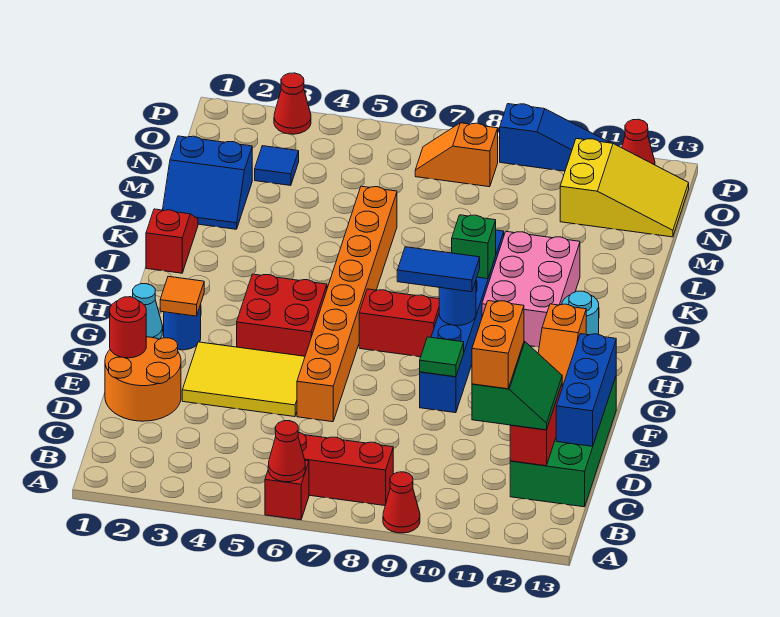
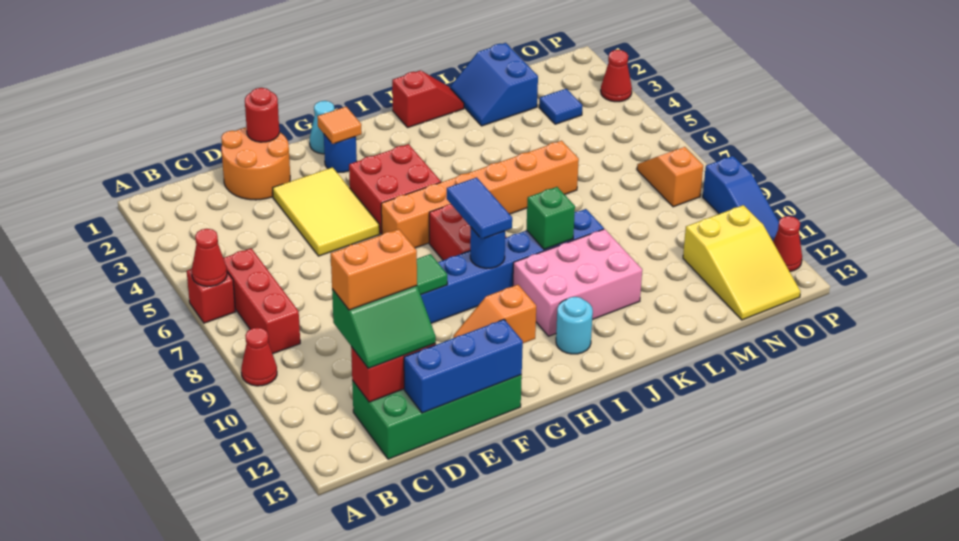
orange 1x8 brick [297,186,397,422] -> orange 1x6 brick [381,141,579,248]

